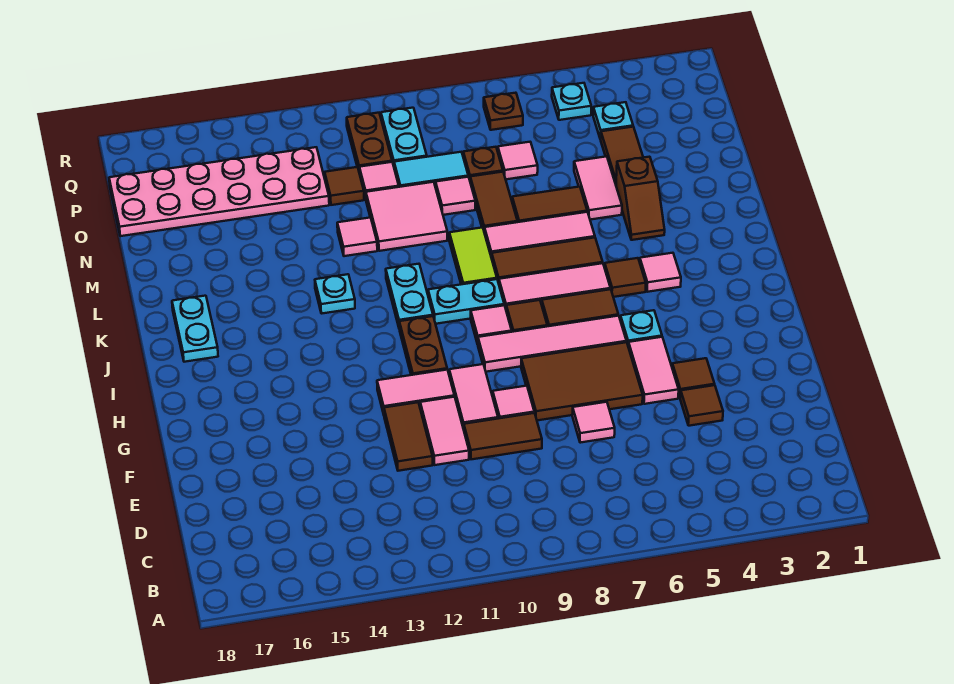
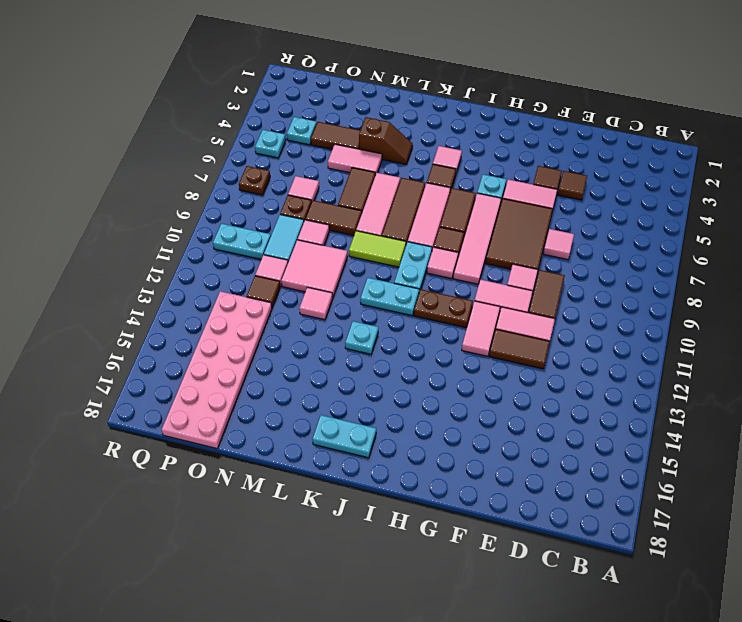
brown 1x2 plate [347,113,392,174] -> none

